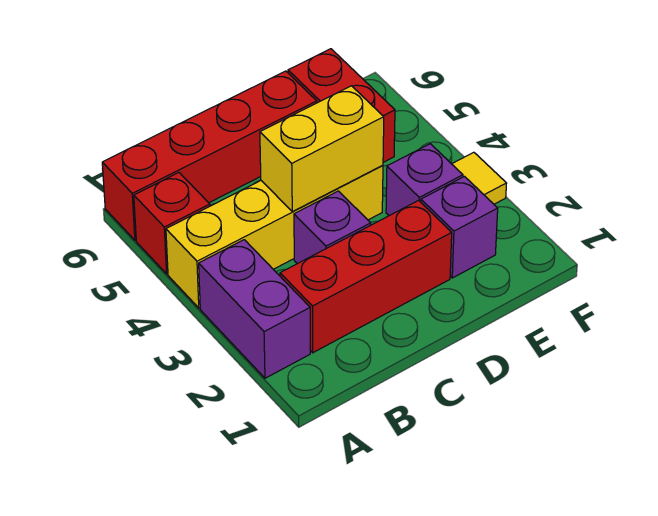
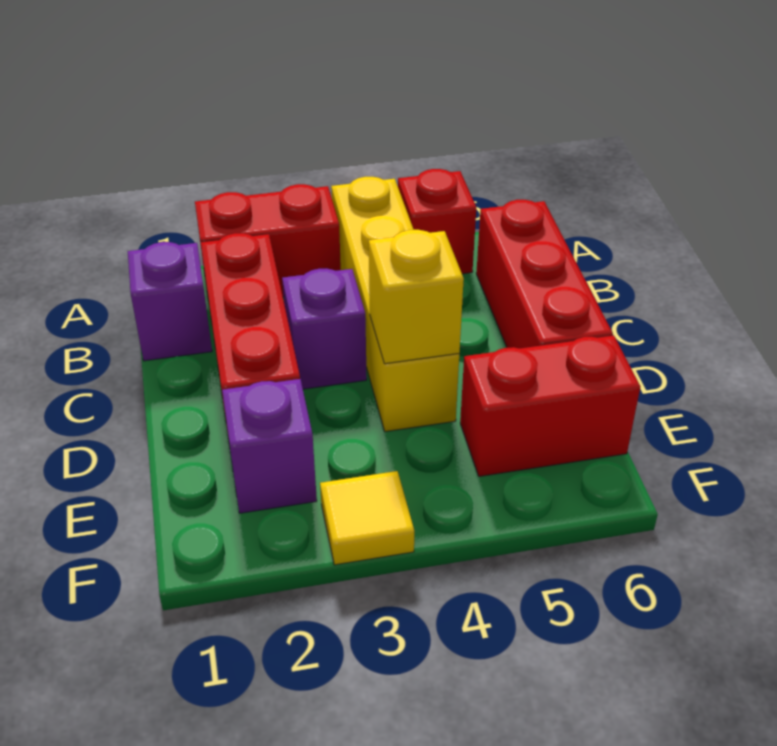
purple 1x2 brick [199,240,310,378] -> red 1x2 brick [195,184,341,297]
red 1x4 brick [102,71,317,240] -> red 1x3 brick [476,200,613,348]
yellow 1x2 brick [260,86,384,212] -> yellow 1x1 brick [369,230,464,364]
purple 1x1 brick [386,144,463,216] -> purple 1x1 brick moved to [128,242,212,361]

